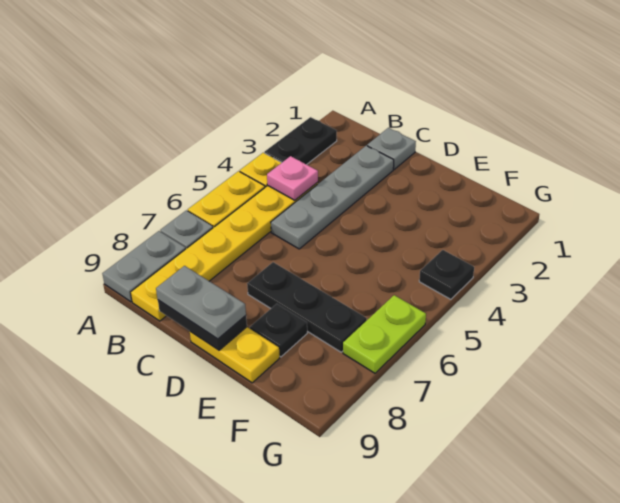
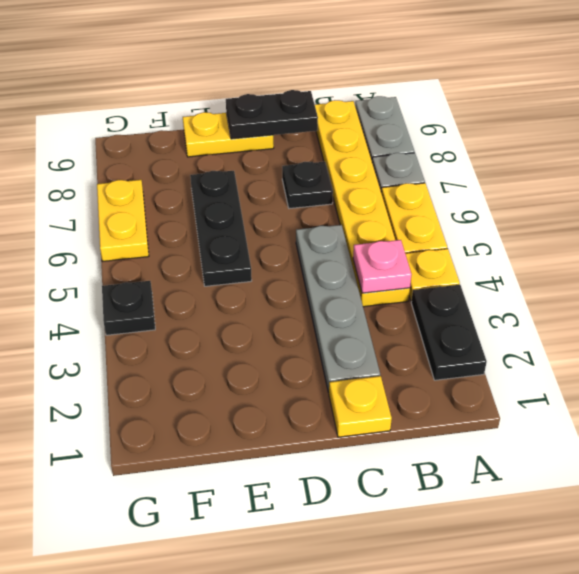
grey 1x1 plate [367,128,416,169] -> yellow 1x1 plate [329,376,392,437]
grey 1x2 plate [156,266,246,339] -> none
black 1x3 plate [247,262,367,352] -> black 1x3 plate turned to [190,171,252,286]
black 1x1 plate [250,304,307,357] -> black 1x1 plate moved to [282,162,333,209]
lime 1x2 plate [343,295,426,373] -> yellow 1x2 plate [97,180,149,261]

